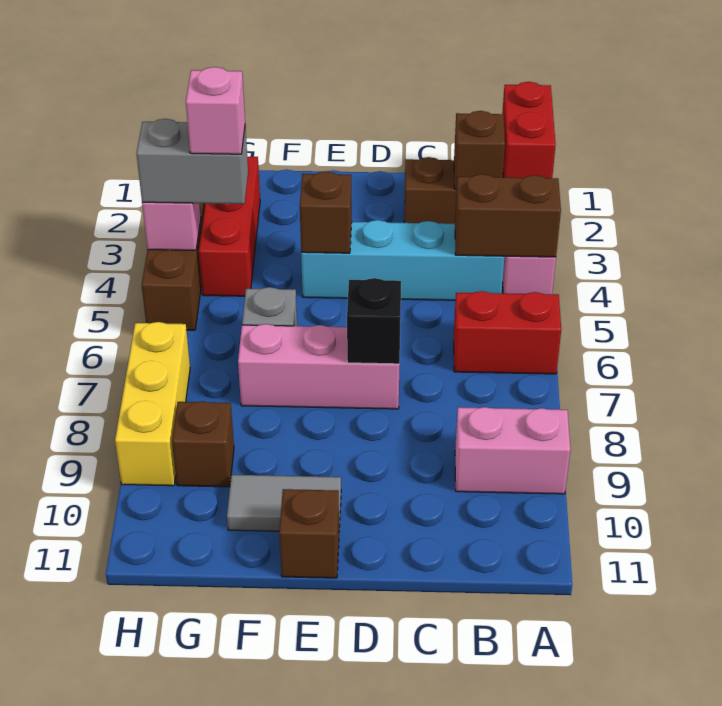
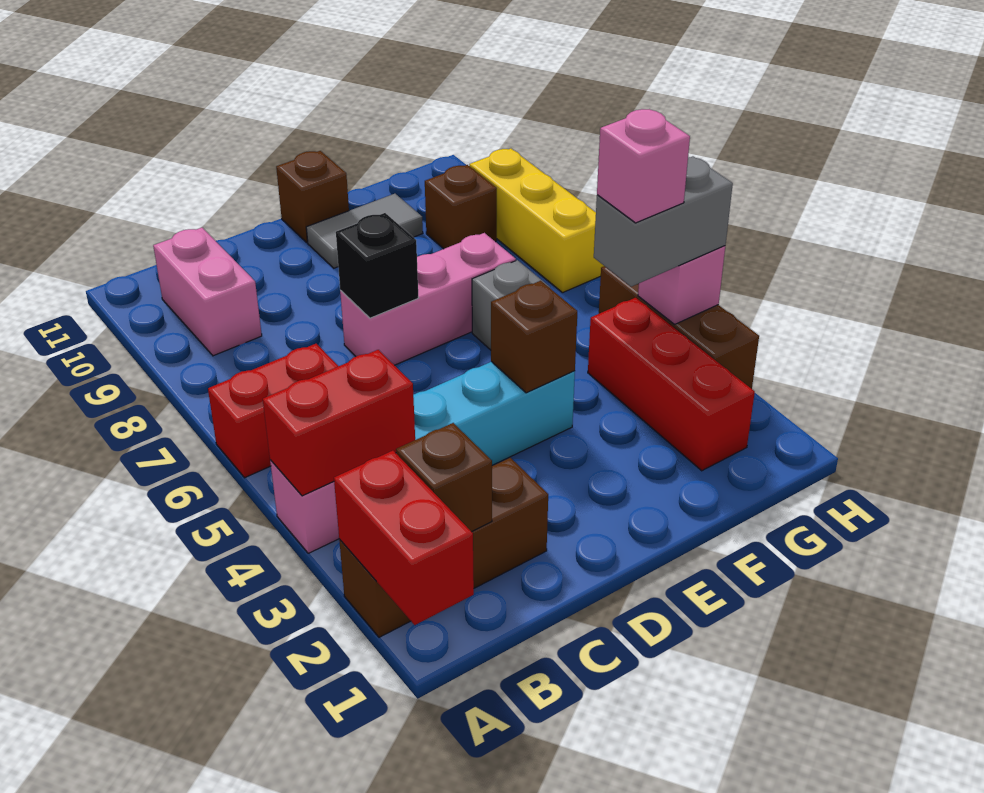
brown 1x2 brick [455,174,561,257] -> red 1x2 brick [263,350,415,496]
pink 1x2 brick [455,407,570,494] -> pink 1x2 brick turned to [153,228,262,356]

